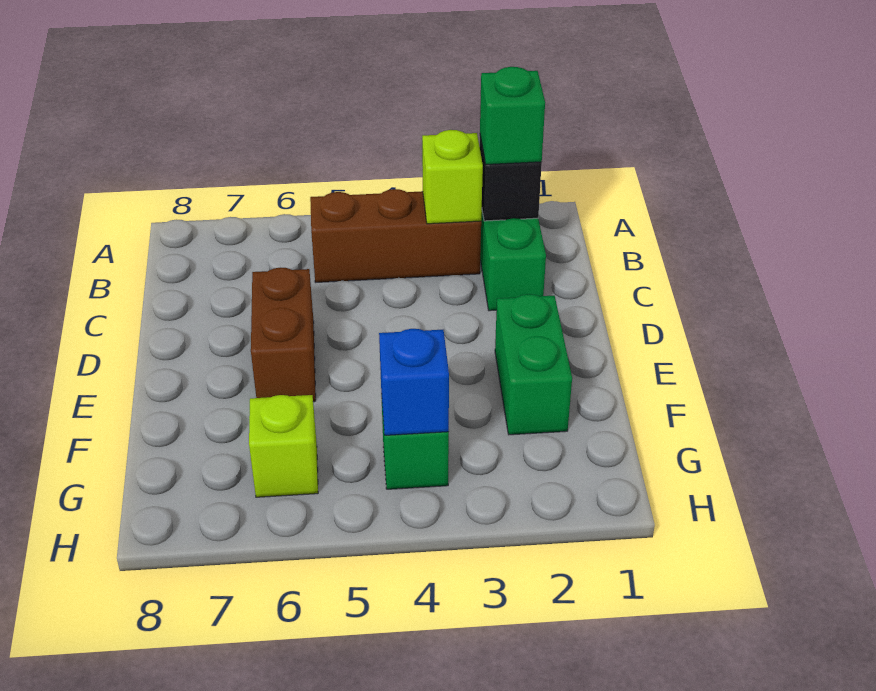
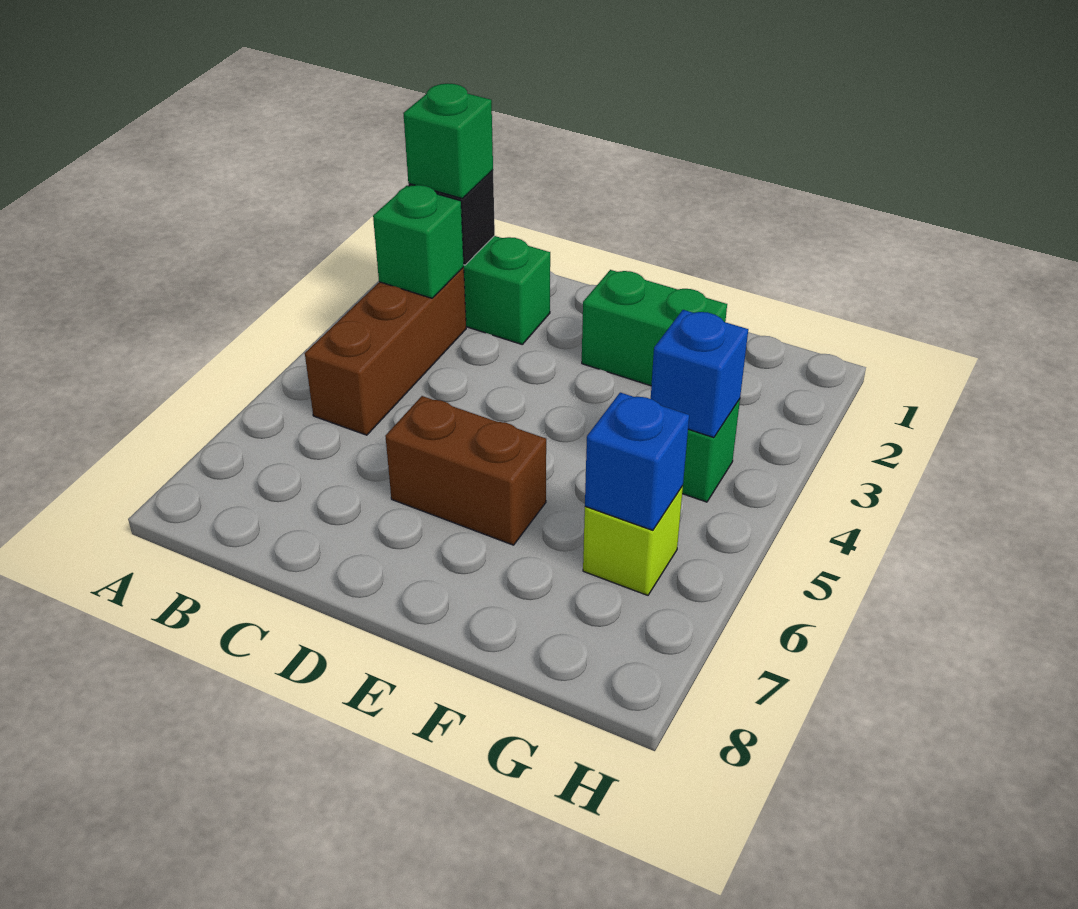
lime 1x1 brick [422,130,483,224] -> green 1x1 brick [373,185,464,298]
none -> blue 1x1 brick [585,392,689,530]

